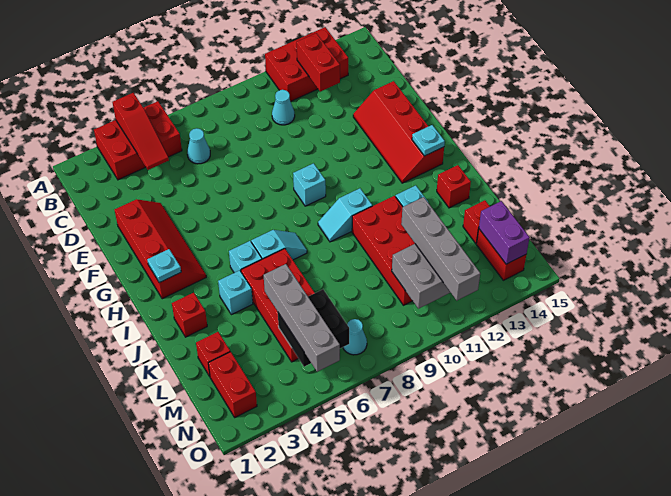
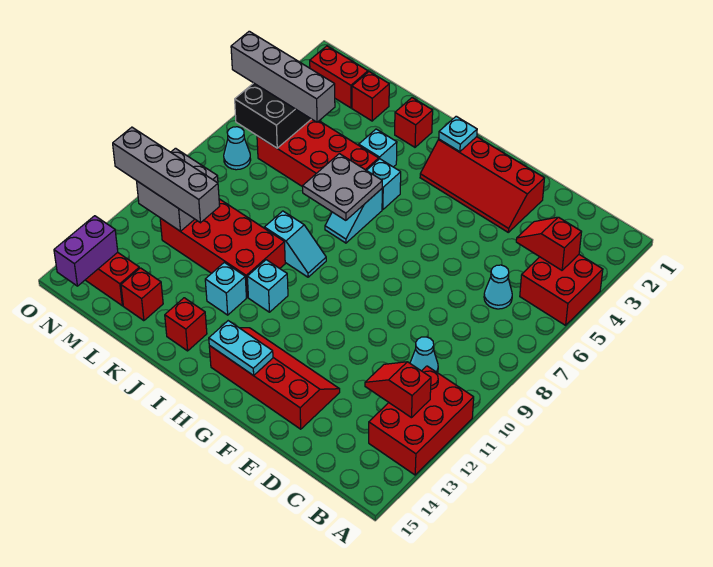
red 2x3 brick [94,101,182,180] -> red 2x2 brick [520,255,603,325]
red 1x3 slope [113,93,169,170] -> red 1x2 slope [516,217,581,270]
red 1x2 brick [297,33,340,92] -> red 1x2 slope [365,362,431,418]
cyan 1x1 brick [293,163,326,206] -> cyan 1x1 brick moved to [247,260,288,312]
cyan 1x1 plate [412,125,445,156] -> cyan 1x2 plate [209,321,273,376]
none -> grey 2x2 plate [303,154,382,220]
cyan 1x2 slope [318,188,372,242] -> cyan 1x2 slope turned to [264,211,326,277]
purple 1x2 brick [479,201,530,264] -> purple 1x2 brick turned to [54,216,118,286]

